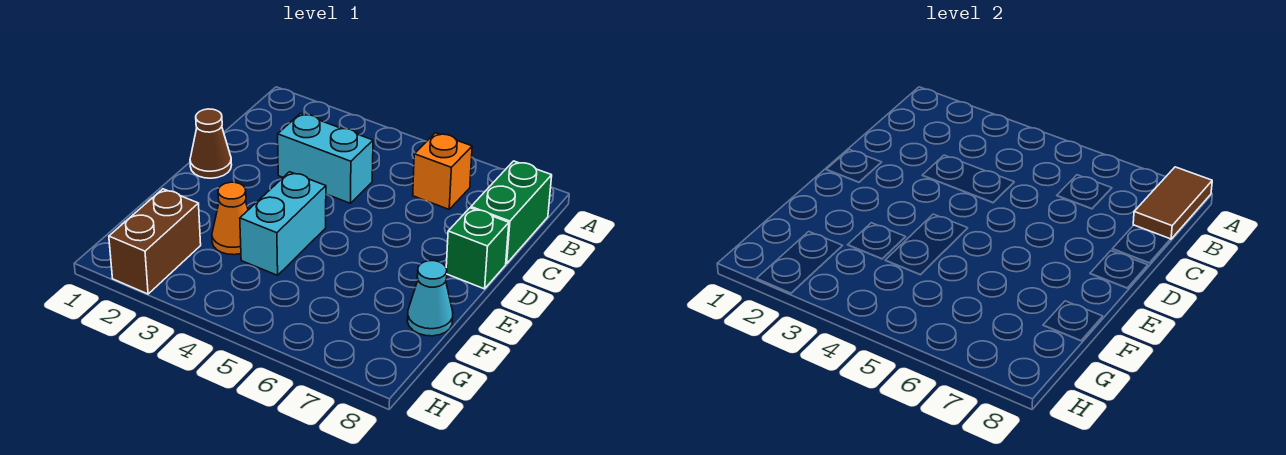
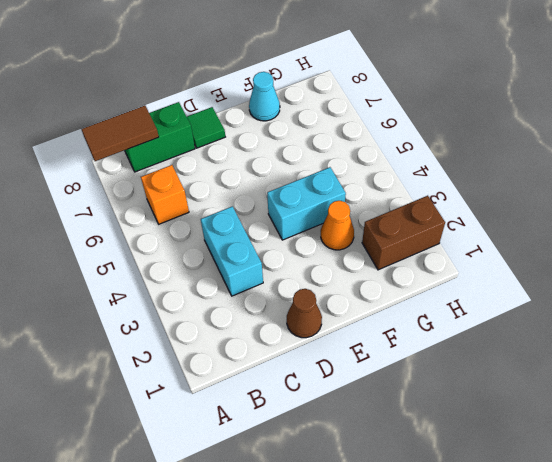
green 1x1 brick [446,208,509,289] -> green 1x1 tile [187,107,225,148]

